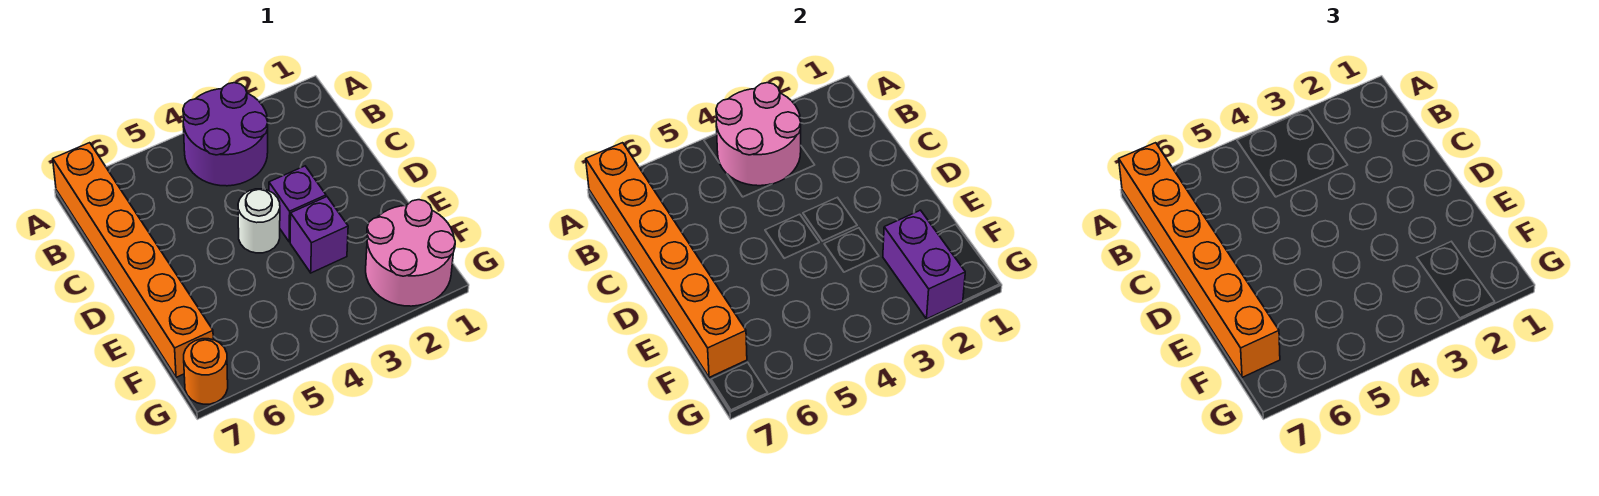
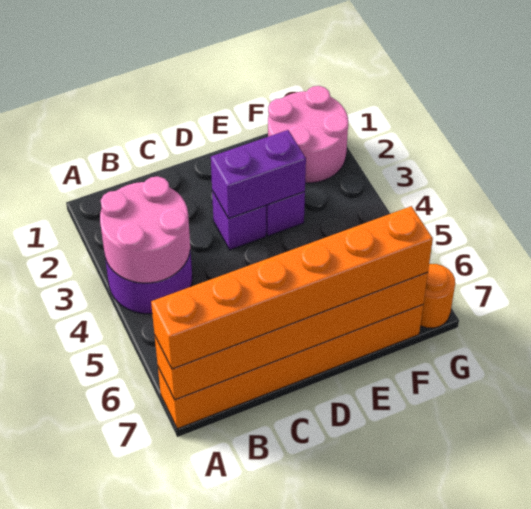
white 1x1 round brick [238,189,280,253] -> none
purple 1x2 brick [883,210,965,319] -> purple 1x2 brick moved to [211,130,306,219]

